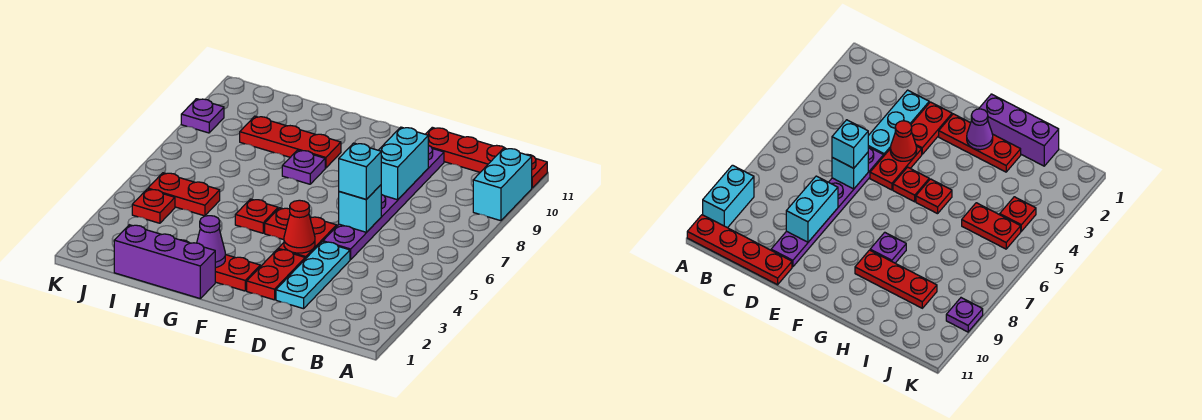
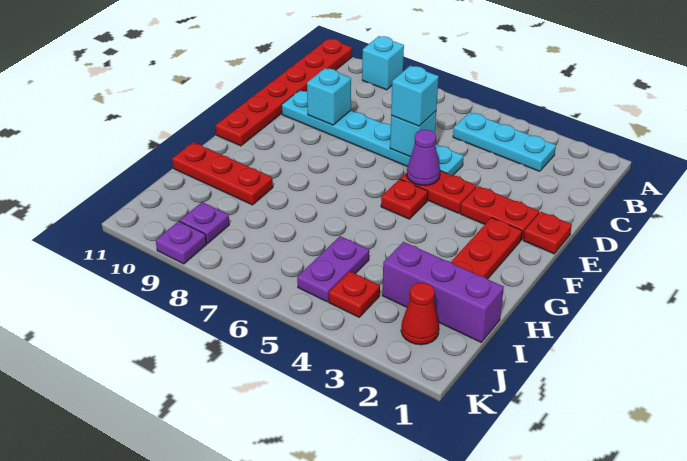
cyan 1x2 brick [473,148,532,221] -> cyan 1x1 brick [362,36,404,90]
red 1x4 plate [426,127,547,188] -> red 1x6 plate [216,39,352,146]
cyan 1x3 plate [276,242,350,309] -> cyan 1x3 plate moved to [453,112,556,171]
purple 1x6 plate [323,145,444,260] -> cyan 1x6 plate [282,90,464,176]
cyan 1x2 brick [379,127,428,200] -> cyan 1x1 brick [307,68,351,125]
red 1x1 cone [284,200,315,253] -> red 1x1 cone moved to [401,283,439,345]
purple 1x3 brick [114,225,215,298] -> purple 1x3 brick turned to [382,242,504,342]
purple 1x1 cone [197,216,226,268] -> purple 1x1 cone moved to [407,130,440,186]
red 1x1 plate [235,199,278,233] -> red 1x1 plate moved to [523,212,572,254]
purple 1x1 plate [282,150,325,184] -> purple 1x1 plate moved to [180,202,229,243]
red 1x3 plate [240,116,341,168] -> red 1x3 plate turned to [172,142,273,205]
red 1x2 plate [148,173,220,216] -> purple 1x2 plate [297,236,369,302]

